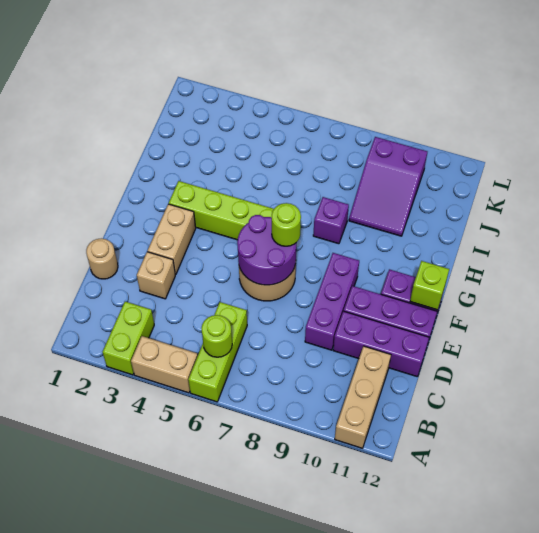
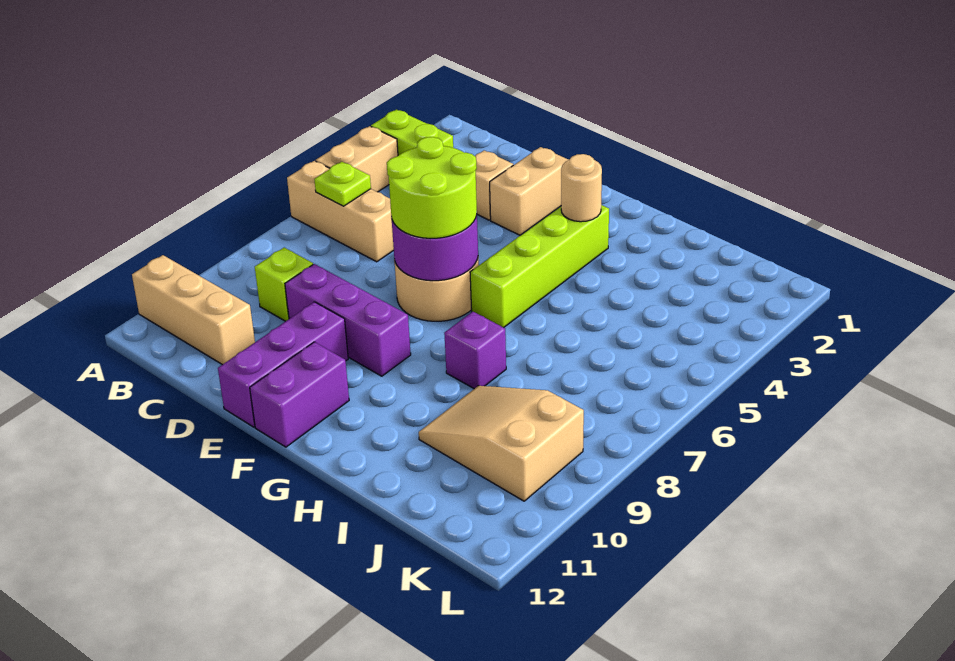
lime 1x3 brick [188,302,247,402] -> tan 1x3 brick [287,161,394,262]
lime 1x1 round brick [201,315,232,357] -> lime 1x1 plate [314,162,371,206]
tan 1x1 round brick [86,238,118,279] -> tan 1x1 round brick moved to [561,154,602,222]
purple 1x3 brick [333,311,429,377] -> none
tan 1x2 brick [148,204,196,275] -> tan 1x2 brick turned to [490,147,568,235]
lime 1x1 round brick [272,203,301,246] -> lime 2x2 round brick [387,137,477,238]
lime 1x1 brick [410,261,449,310] -> lime 1x1 brick moved to [255,248,313,321]
purple 2x3 slope [349,137,427,236] -> tan 2x3 slope [419,386,584,501]

